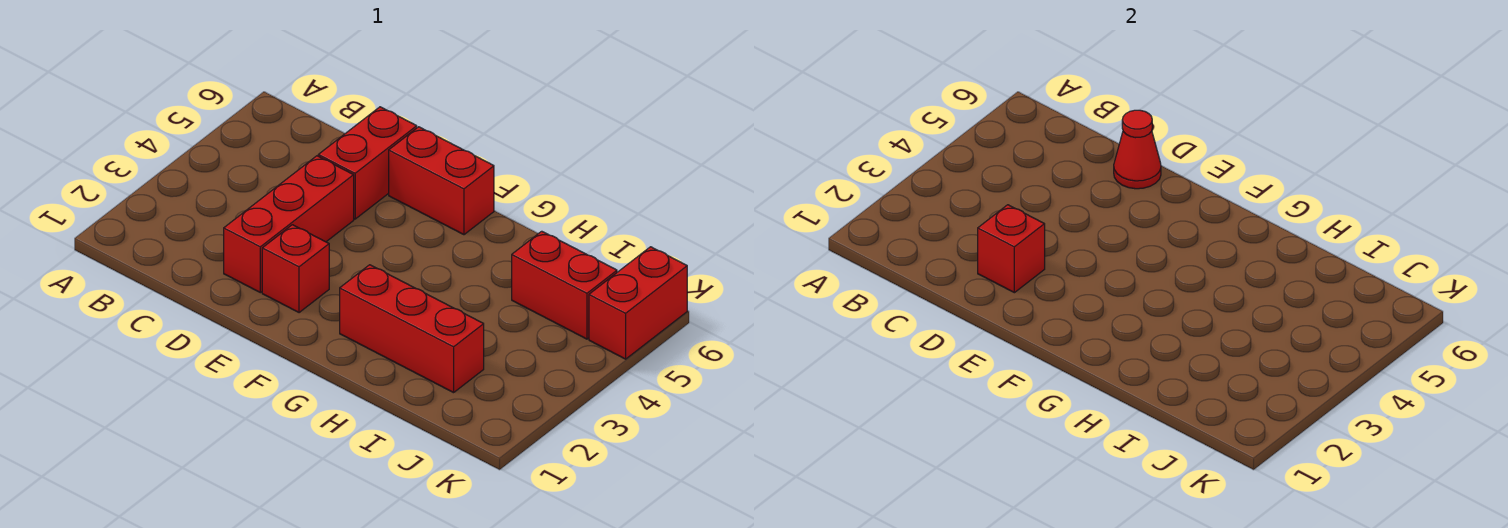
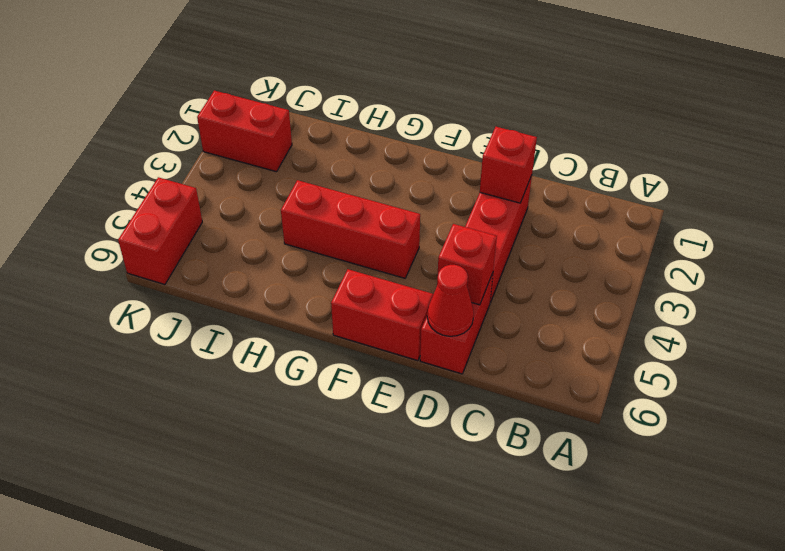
red 1x1 brick [262,225,329,313] -> red 1x1 brick moved to [437,224,497,305]
red 1x3 brick [340,265,484,393] -> red 1x3 brick moved to [281,180,420,278]
red 1x2 brick [512,231,617,339] -> red 1x2 brick moved to [197,90,292,172]

